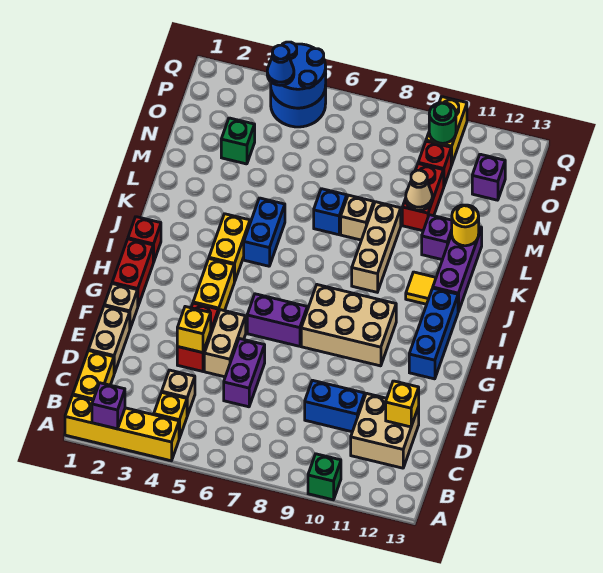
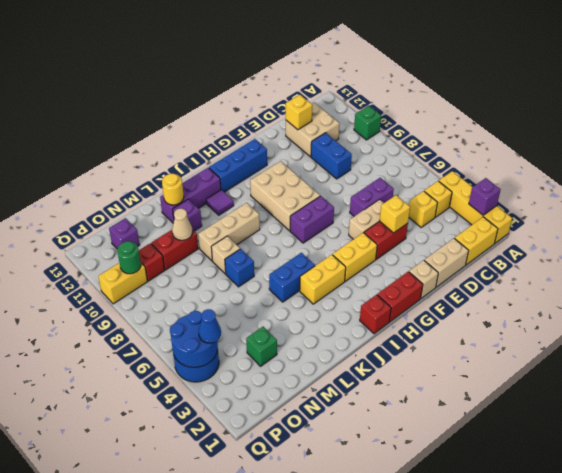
tan 1x1 brick [162,370,195,416] -> yellow 1x1 brick [409,191,438,227]
purple 1x2 brick [247,294,307,346] -> purple 1x2 brick turned to [290,196,334,243]
yellow 1x1 tile [406,272,436,304] -> purple 1x1 tile [206,190,234,215]

